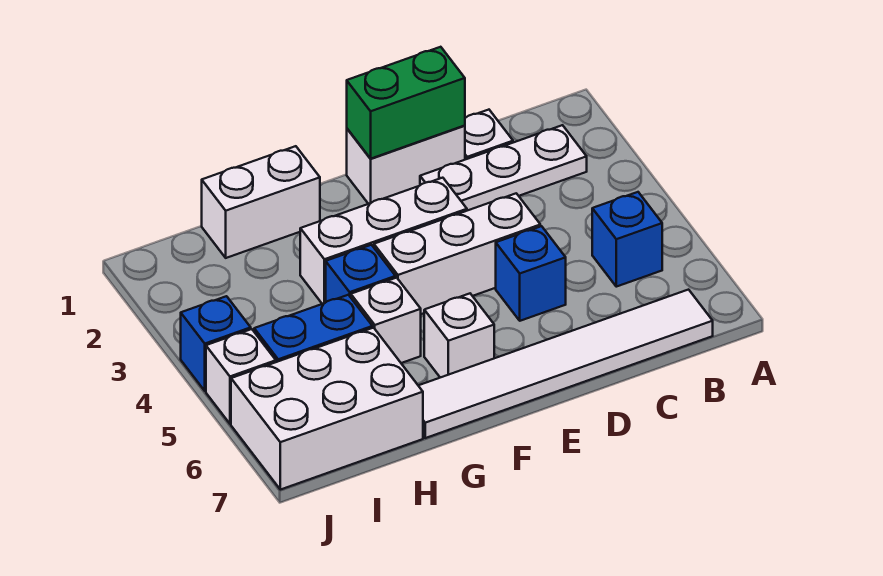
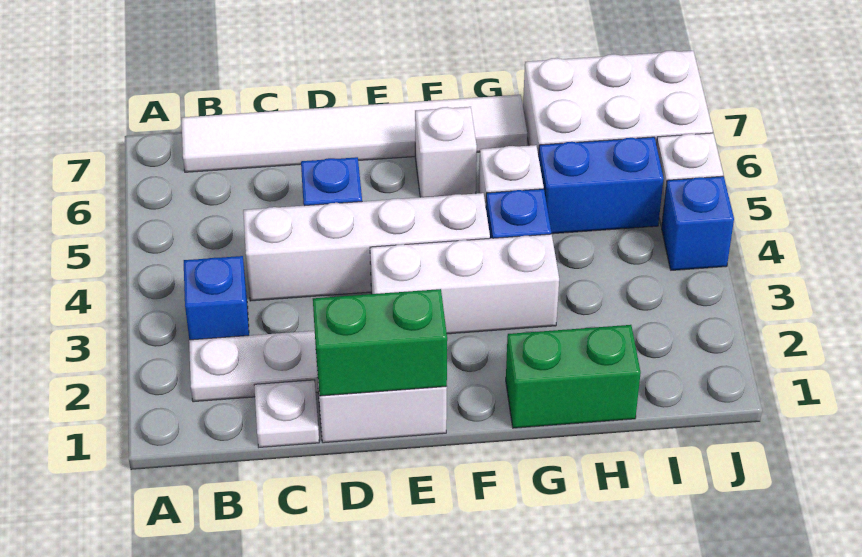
blue 1x1 brick [592,192,662,287] -> blue 1x1 brick moved to [184,256,249,340]
white 1x3 brick [374,193,540,314] -> white 1x4 brick [243,193,490,301]
white 1x2 brick [202,146,320,258] -> green 1x2 brick [506,325,641,428]

